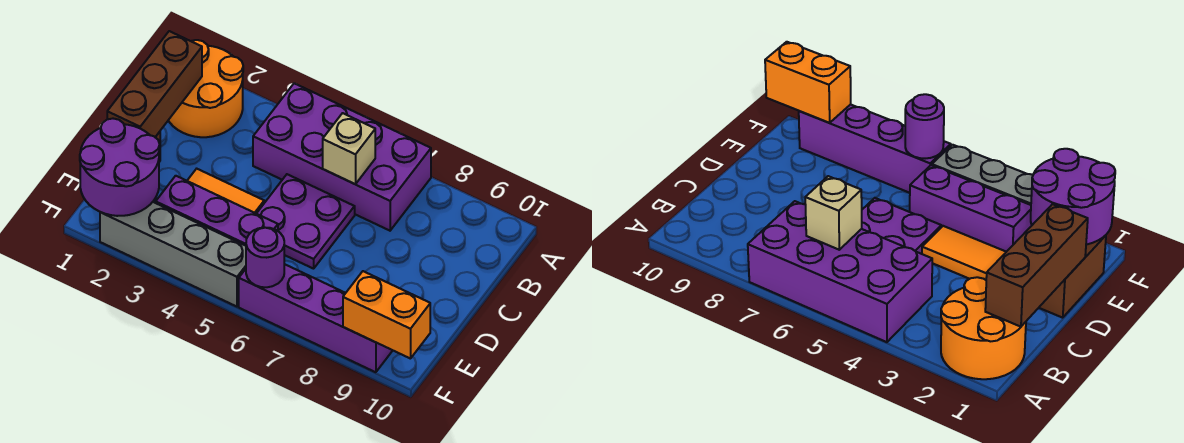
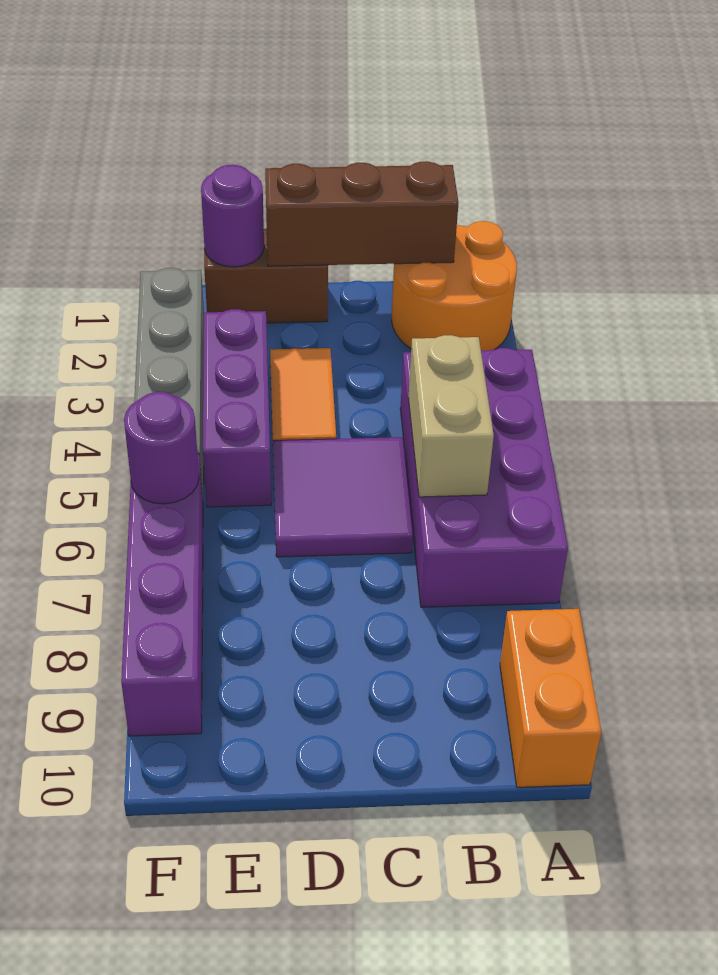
tan 1x1 brick [323,113,375,184] -> tan 1x2 brick [408,335,494,497]
purple 2x2 plate [256,174,355,269] -> purple 2x2 tile [273,437,413,557]
purple 2x2 round brick [80,119,160,216] -> purple 1x1 round brick [201,165,264,267]
orange 1x2 brick [343,271,430,359] -> orange 1x2 brick moved to [500,609,601,787]

